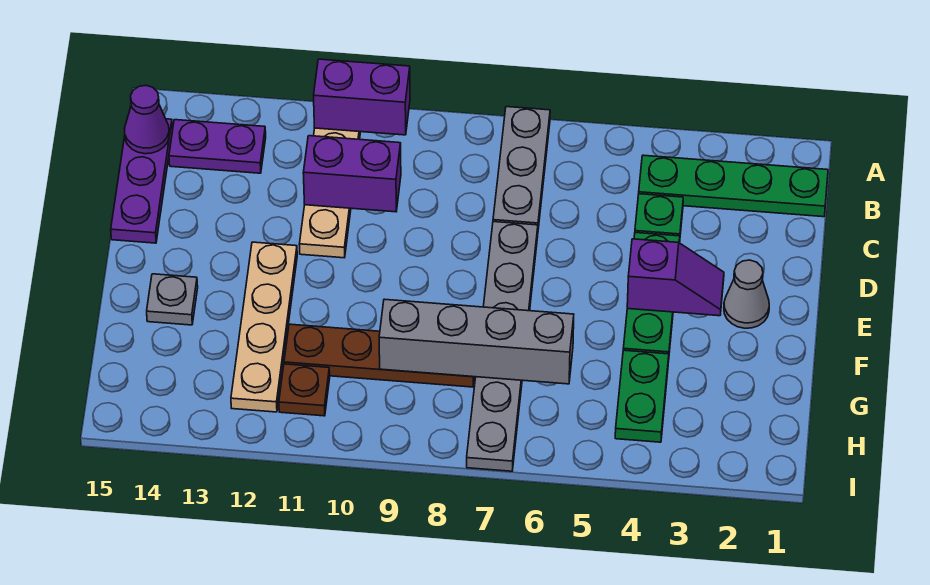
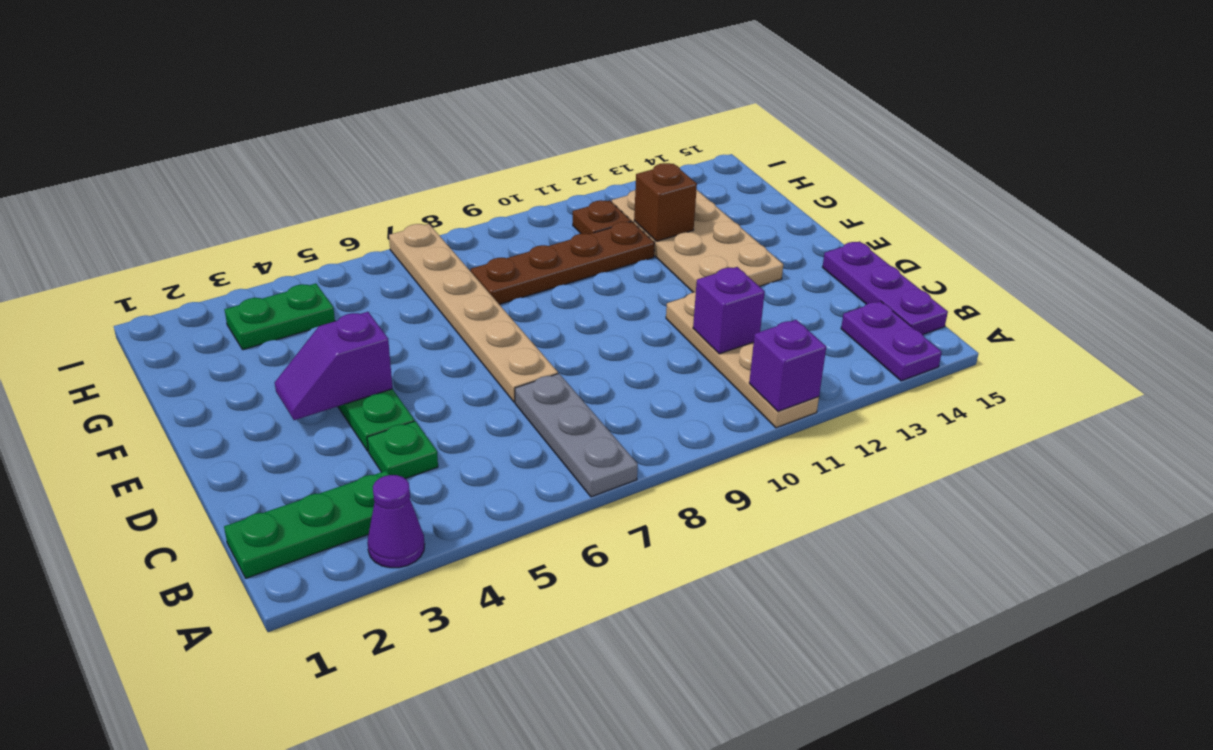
purple 1x2 brick [314,59,410,135] -> purple 1x1 brick [749,320,826,411]
green 1x4 plate [639,155,828,217] -> green 1x3 plate [224,471,389,578]
purple 1x2 plate [169,120,266,173] -> purple 1x2 plate turned to [841,301,942,381]
purple 1x1 cone [125,85,169,154] -> purple 1x1 cone moved to [368,475,425,568]
purple 1x2 brick [303,136,401,212] -> purple 1x1 brick [693,267,765,354]
grey 1x6 plate [467,222,538,471] -> tan 1x6 plate [389,224,558,402]
grey 1x1 cone [724,260,769,328] -> none
tan 1x4 plate [231,242,297,412] -> tan 2x4 plate [612,190,783,292]
grey 1x1 plate [147,274,198,325] -> none
green 1x2 plate [615,350,669,442] -> green 1x2 plate turned to [225,284,335,350]
grey 1x4 brick [379,299,574,384] -> none
none -> brown 1x1 brick [634,163,697,241]

